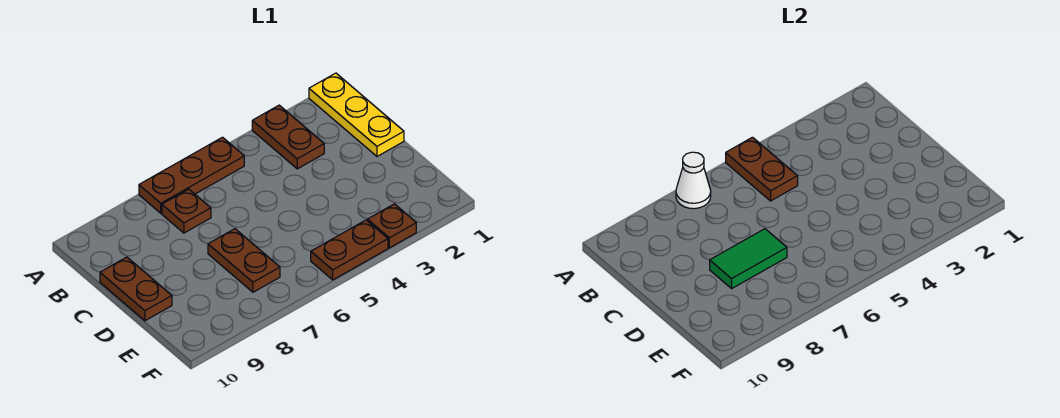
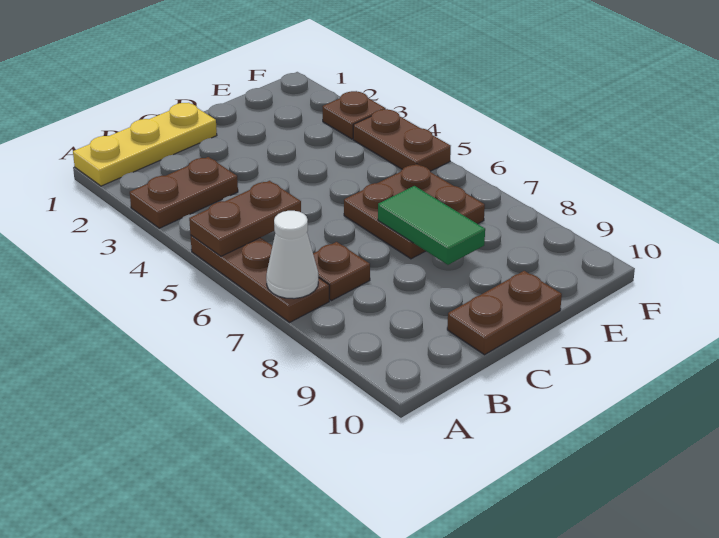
brown 1x2 plate [208,229,280,292] -> brown 2x2 plate [344,164,485,259]

